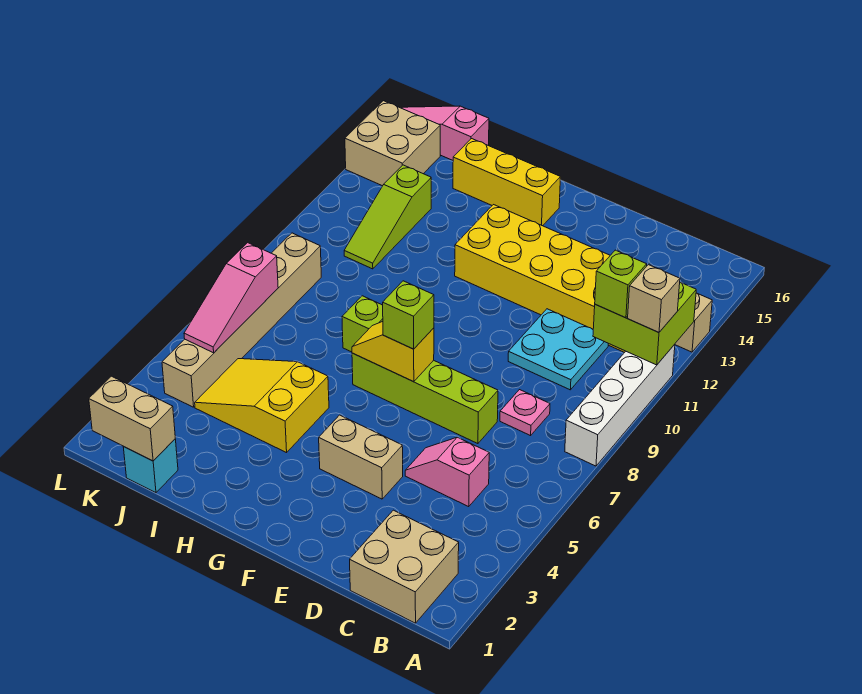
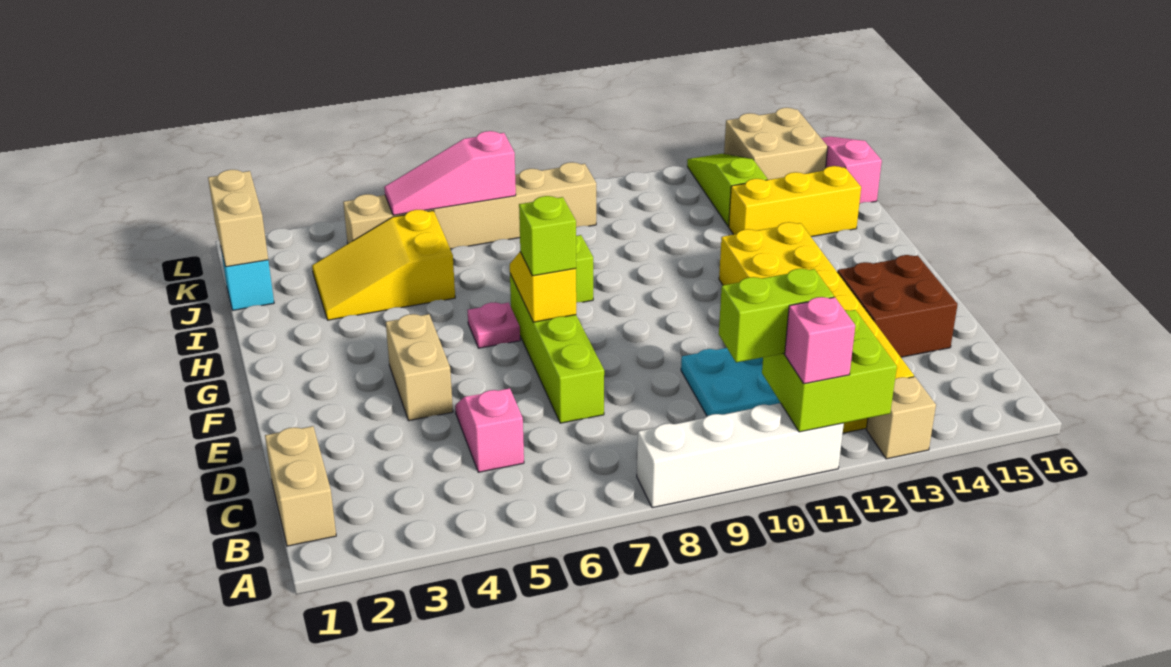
tan 1x1 brick [628,265,680,332] -> pink 1x1 brick [785,297,855,384]
tan 2x2 brick [350,510,459,623] -> tan 1x2 brick [265,426,336,546]
lime 1x1 brick [595,250,647,318] -> lime 1x2 brick [719,269,834,362]
pink 1x1 plate [500,390,550,436] -> pink 1x1 plate moved to [468,303,520,348]
none -> brown 2x2 brick [837,255,958,357]
yellow 1x3 brick [453,139,560,226] -> yellow 1x3 brick turned to [729,166,861,237]
yellow 2x3 slope [195,359,329,453] -> yellow 2x3 slope turned to [312,210,455,320]
lime 1x3 slope [344,165,431,269] -> lime 1x3 slope turned to [687,154,768,226]

